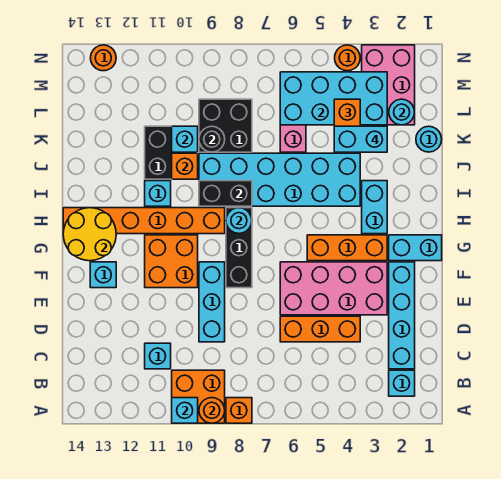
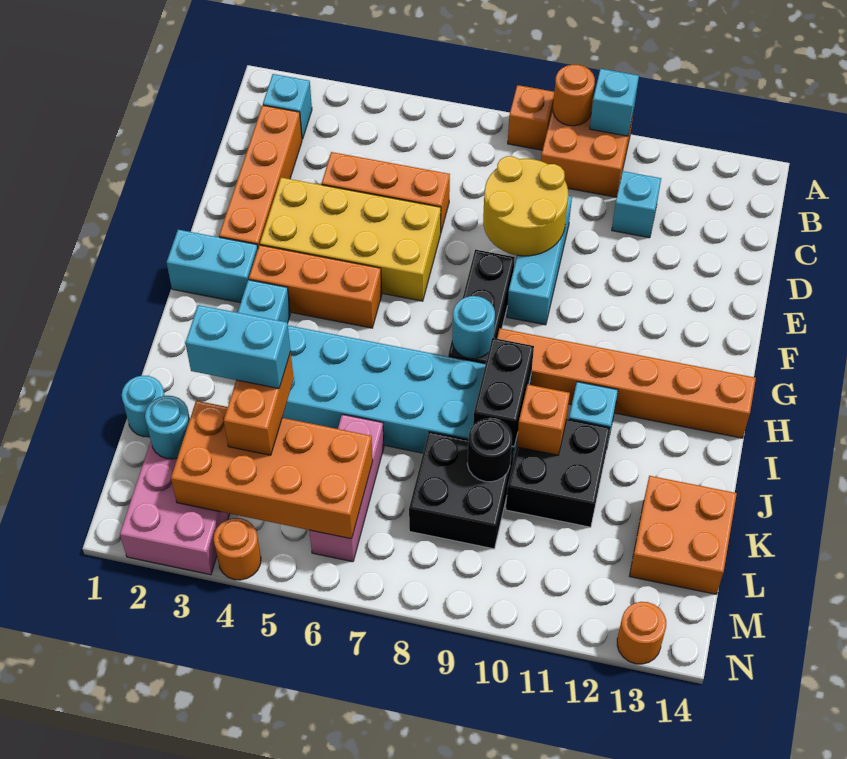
cyan 1x4 brick [389,262,415,369] -> orange 1x4 brick [219,105,302,247]
pink 2x4 brick [280,262,387,315] -> yellow 2x4 brick [260,178,441,301]
orange 2x2 brick [145,235,198,288] -> orange 2x2 brick moved to [630,476,737,594]
cyan 1x1 brick [90,262,116,288] -> none
yellow 2x2 round brick [63,208,116,261] -> yellow 2x2 round brick moved to [483,156,568,256]
black 1x2 brick [199,181,252,206] -> black 1x2 brick turned to [473,338,534,447]
cyan 1x1 brick [172,126,198,152] -> none
cyan 2x4 brick [280,72,387,125] -> orange 2x4 brick [171,401,373,539]

